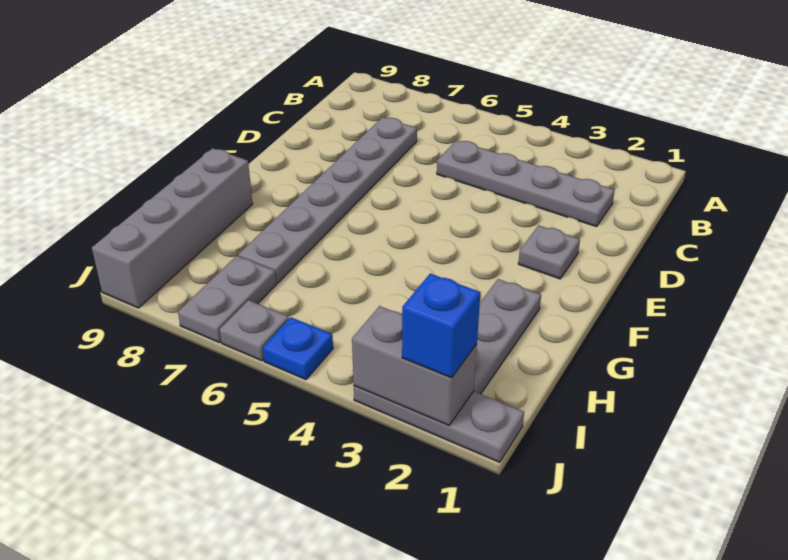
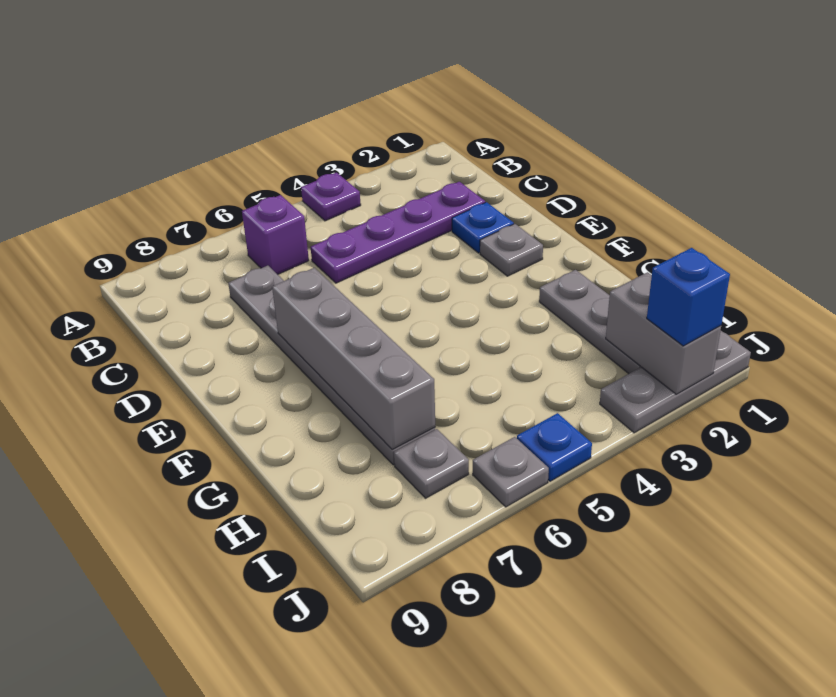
none -> purple 1x1 plate [301,173,361,221]
none -> purple 1x1 brick [242,195,309,274]
grey 1x4 plate [437,140,615,227] -> purple 1x4 plate [311,182,485,283]
none -> blue 1x1 plate [452,202,514,253]
grey 1x4 brick [92,148,253,308] -> grey 1x4 brick moved to [272,268,435,449]
grey 1x2 plate [178,256,276,342] -> grey 1x1 plate [394,429,469,498]
grey 1x2 brick [352,306,477,425] -> grey 1x2 brick turned to [606,272,721,394]

